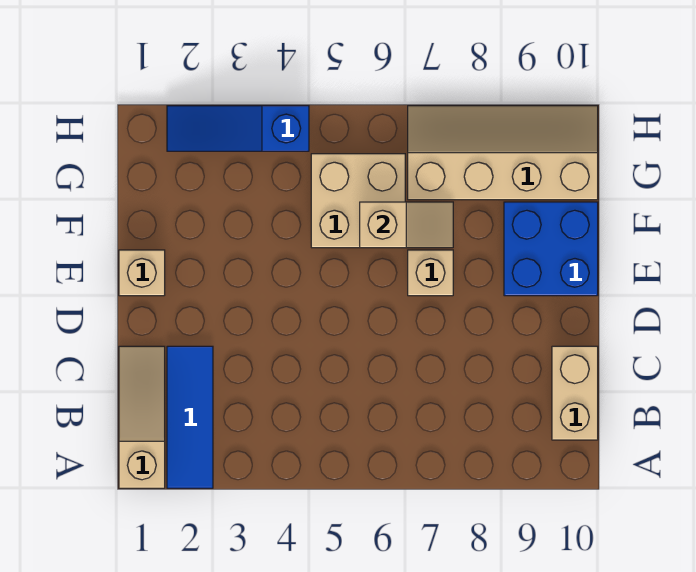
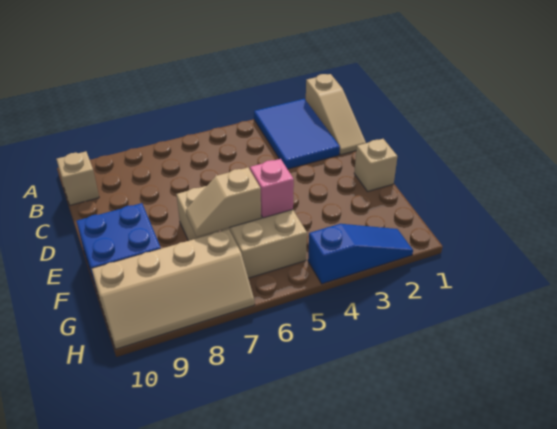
blue 1x3 tile [167,346,213,488] -> blue 2x3 tile [254,99,340,169]
tan 1x2 brick [552,346,598,440] -> tan 1x1 brick [57,152,99,205]
none -> pink 1x1 brick [250,159,294,218]

